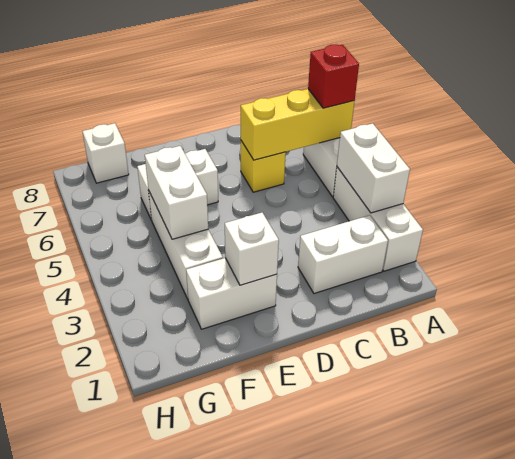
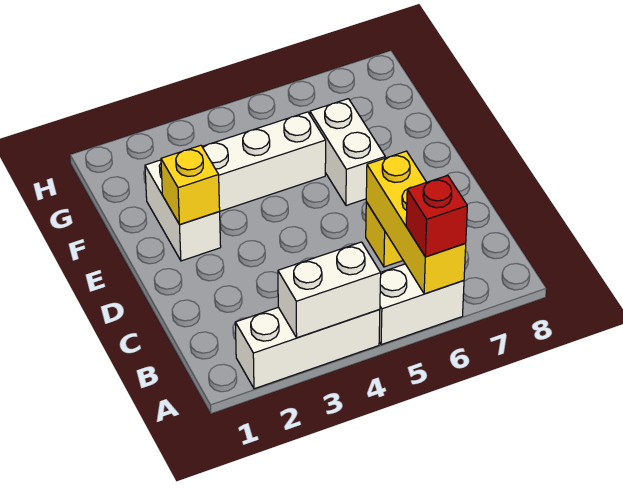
white 1x2 brick [298,215,388,294] -> none
white 1x1 brick [225,213,279,285] -> yellow 1x1 brick [161,145,220,225]
white 1x2 brick [145,146,208,239] -> none
white 1x1 brick [82,123,129,183] -> none

